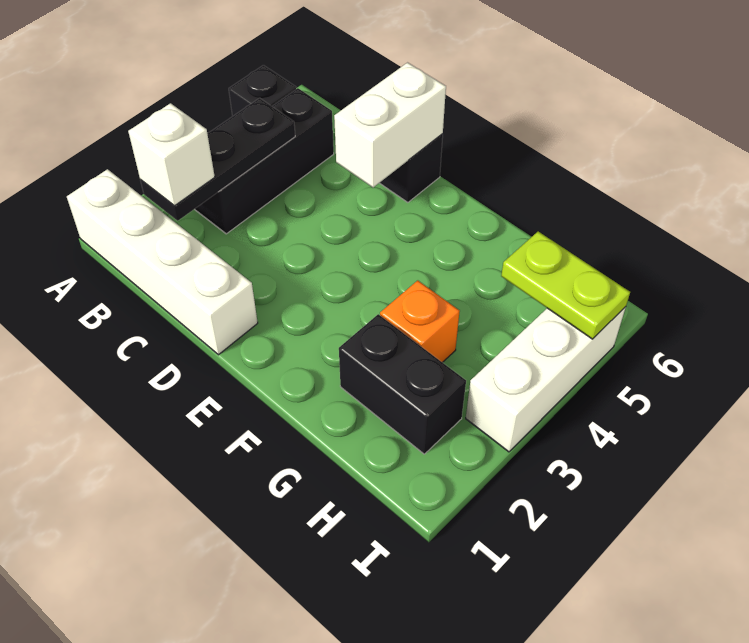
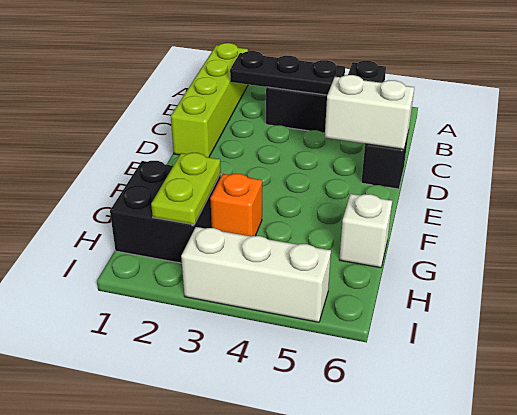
white 1x4 brick [67,169,258,355] -> lime 1x4 brick [171,43,248,157]
white 1x1 brick [128,103,215,206] -> white 1x1 brick moved to [339,194,392,268]
black 1x2 brick [339,314,466,454] -> black 2x2 brick [110,161,221,263]
lime 1x2 plate [501,231,630,339] -> lime 1x2 plate moved to [151,153,221,225]

